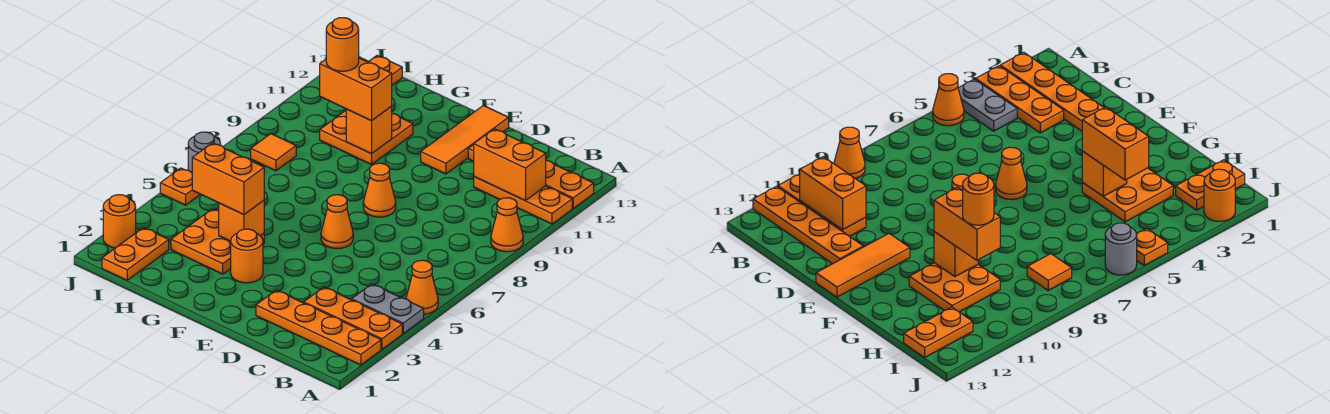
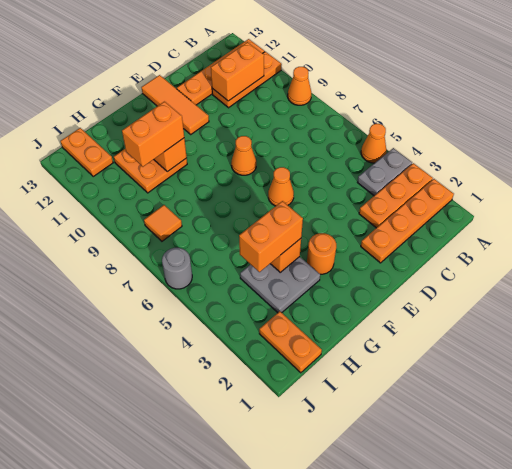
orange 2x2 plate [171,209,264,274] -> grey 2x2 plate [240,257,320,313]
orange 1x1 round brick [326,18,359,71] -> none
orange 1x1 round brick [103,195,136,248] -> none
orange 1x1 plate [160,168,200,205] -> none

